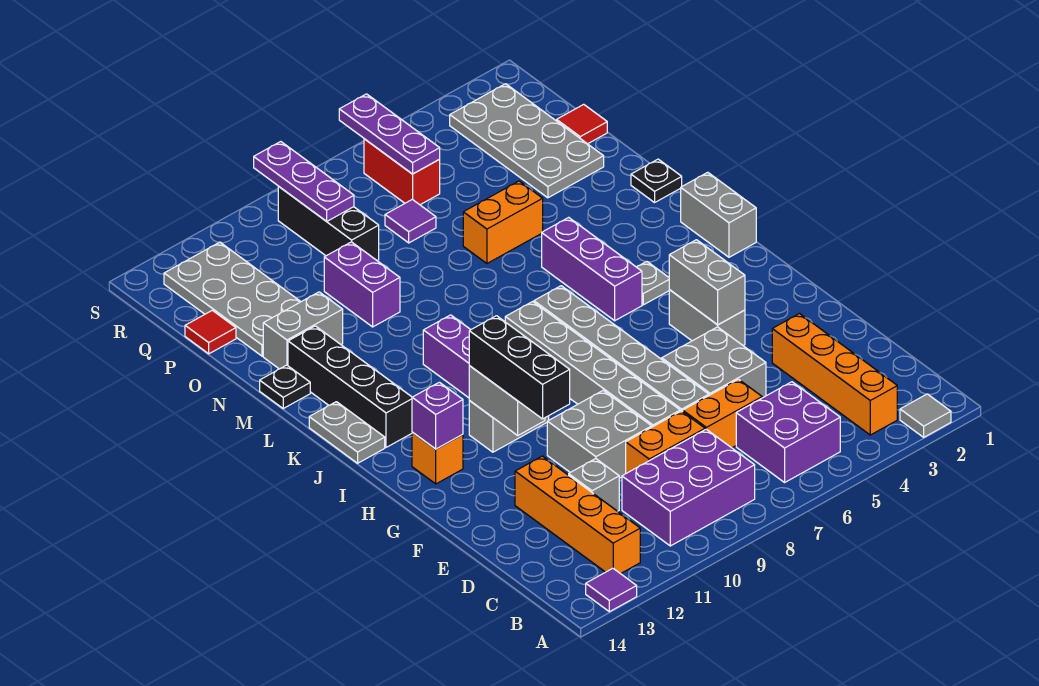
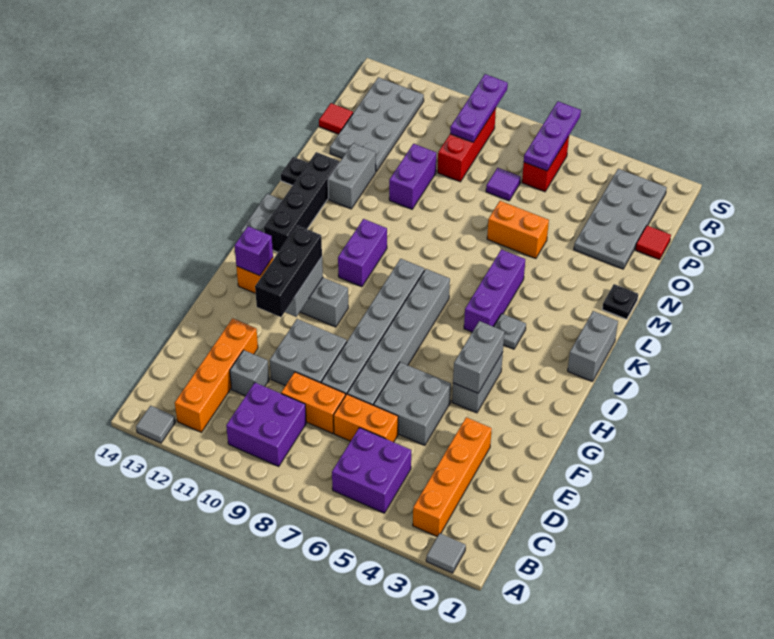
purple 1x1 tile [586,568,637,612] -> grey 1x1 tile [136,406,175,443]
purple 2x3 brick [622,429,755,546] -> purple 2x2 brick [226,383,306,466]
grey 1x2 brick [263,292,343,369] -> grey 1x2 brick turned to [328,143,376,209]
black 1x3 brick [278,187,379,260] -> red 1x3 brick [438,108,496,182]

